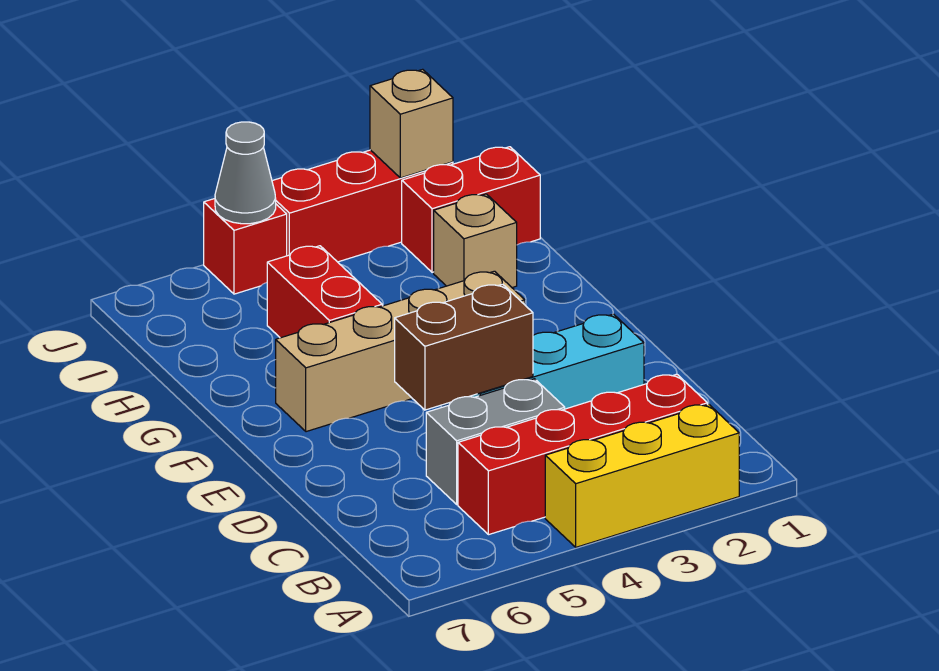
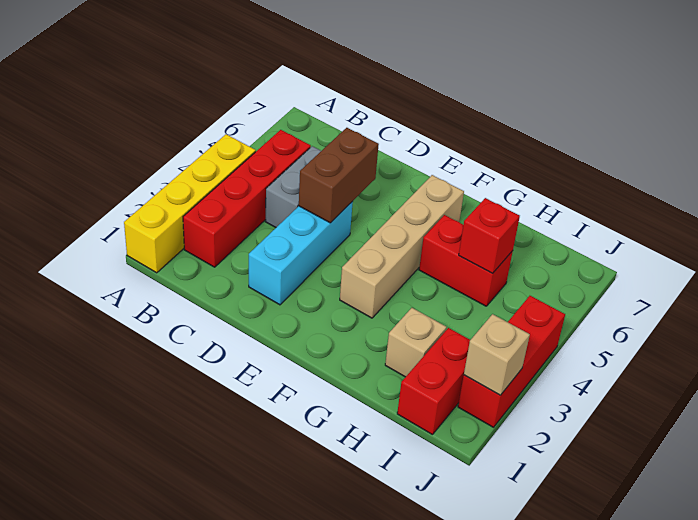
yellow 1x3 brick [545,404,739,547] -> yellow 1x4 brick [124,134,256,273]
red 1x1 brick [204,199,287,294] -> red 1x1 brick moved to [459,198,520,273]
grey 1x1 cone [215,122,276,224] -> none

